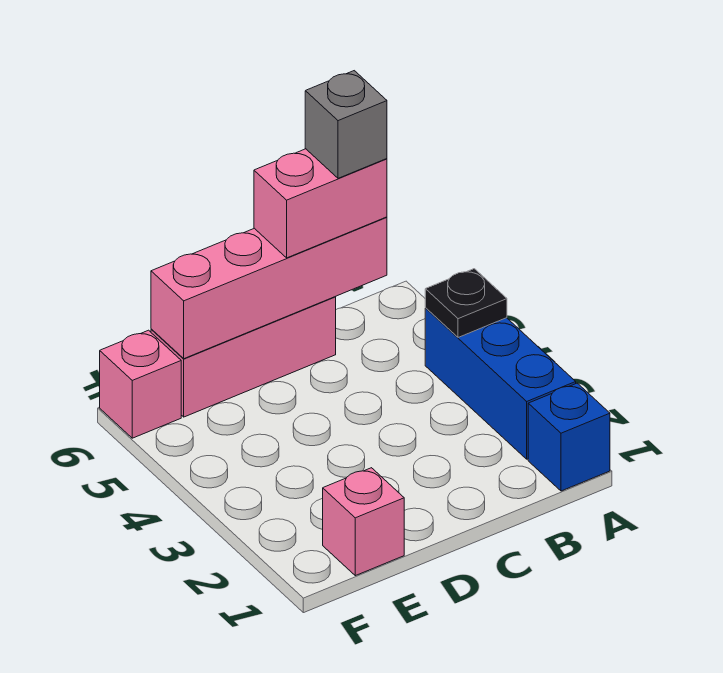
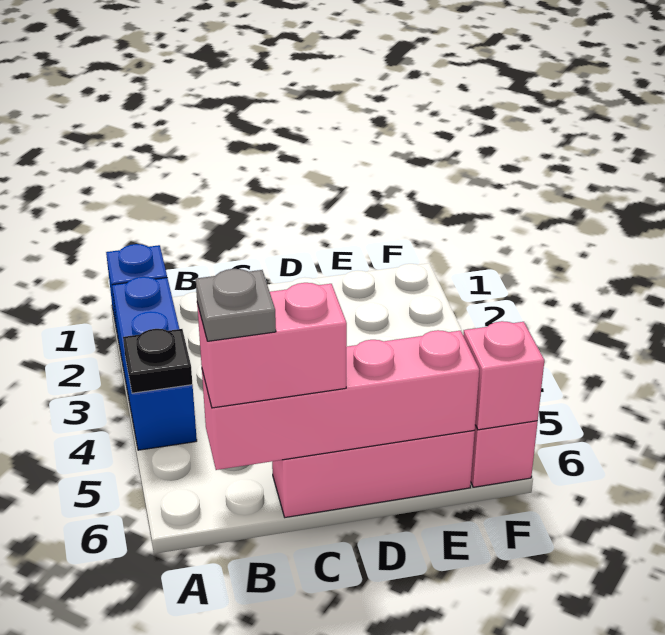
grey 1x1 brick [305,71,387,178] -> grey 1x1 plate [196,269,276,341]
pink 1x1 brick [323,468,404,576] -> pink 1x1 brick moved to [463,321,544,430]

